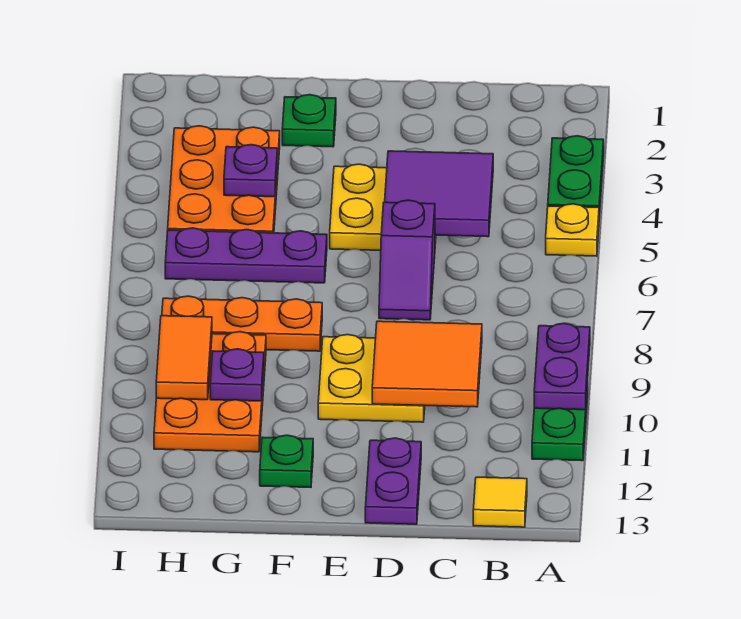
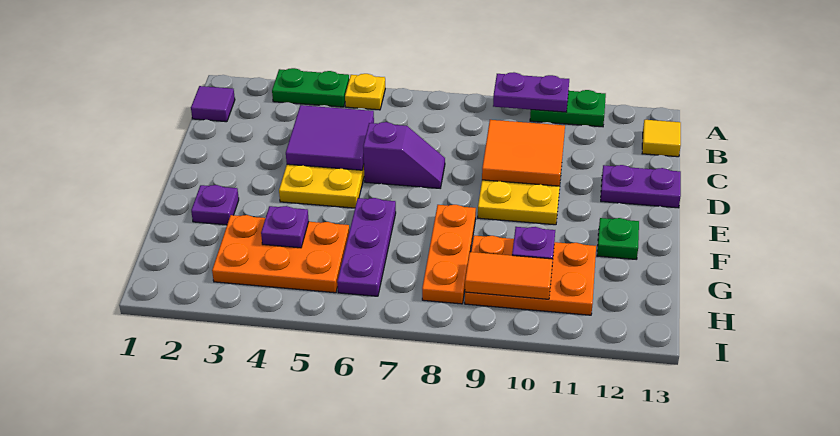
none -> purple 1x1 tile [191,86,235,122]
green 1x1 plate [282,95,336,147] -> purple 1x1 plate [191,185,239,225]

